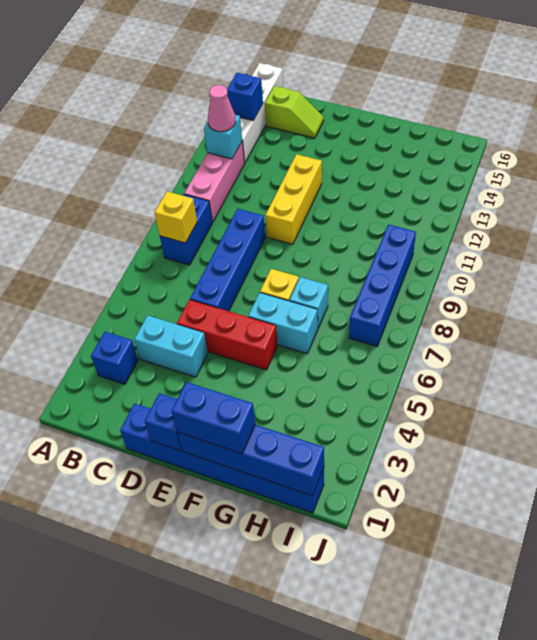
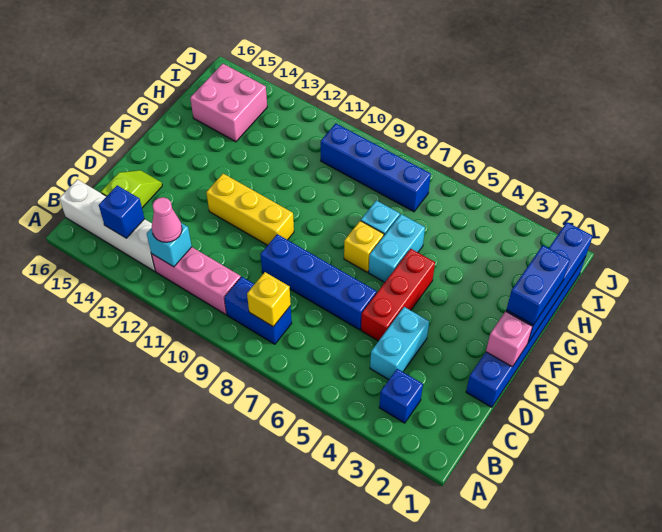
blue 1x1 brick [145,393,182,451] -> pink 1x1 brick [486,311,533,367]
none -> pink 2x2 brick [190,64,267,142]

